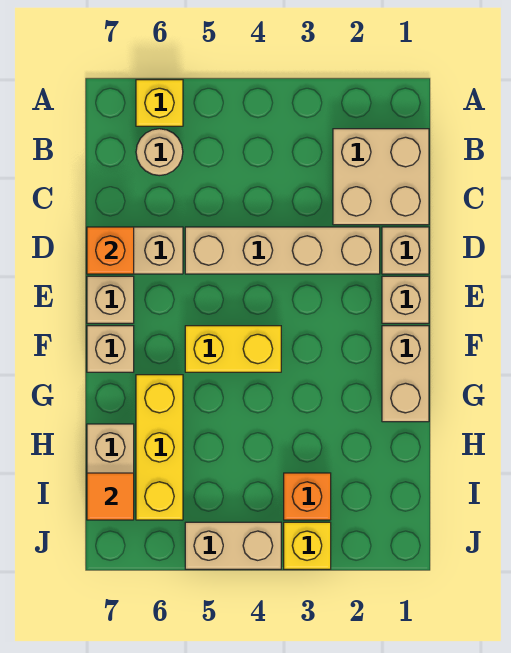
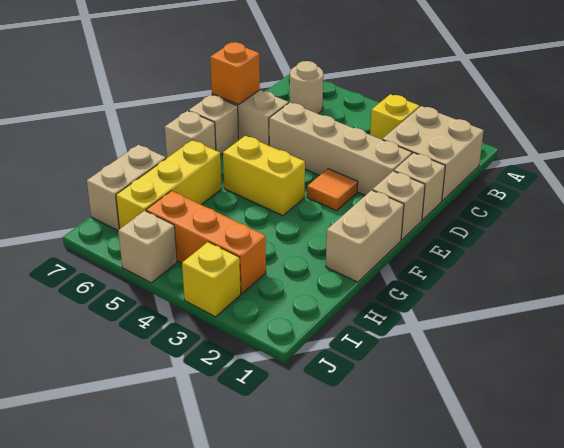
yellow 1x1 brick [136,80,183,126] -> yellow 1x1 brick moved to [370,94,419,140]
orange 1x1 brick [284,473,331,520] -> orange 1x3 brick [146,191,266,294]
orange 1x1 tile [87,473,134,520] -> orange 1x1 tile moved to [307,169,358,211]
tan 1x2 brick [185,522,281,569] -> tan 1x1 brick [118,211,177,283]

